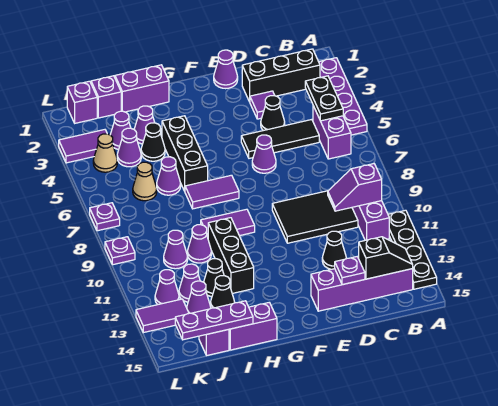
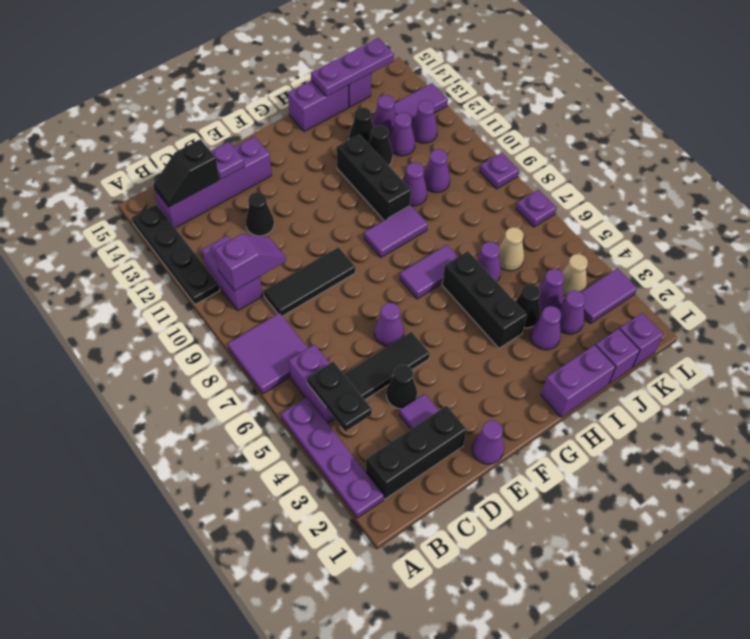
none -> purple 2x2 tile [228,313,308,394]
black 2x3 tile [272,191,358,243] -> black 1x3 tile [264,247,355,316]

